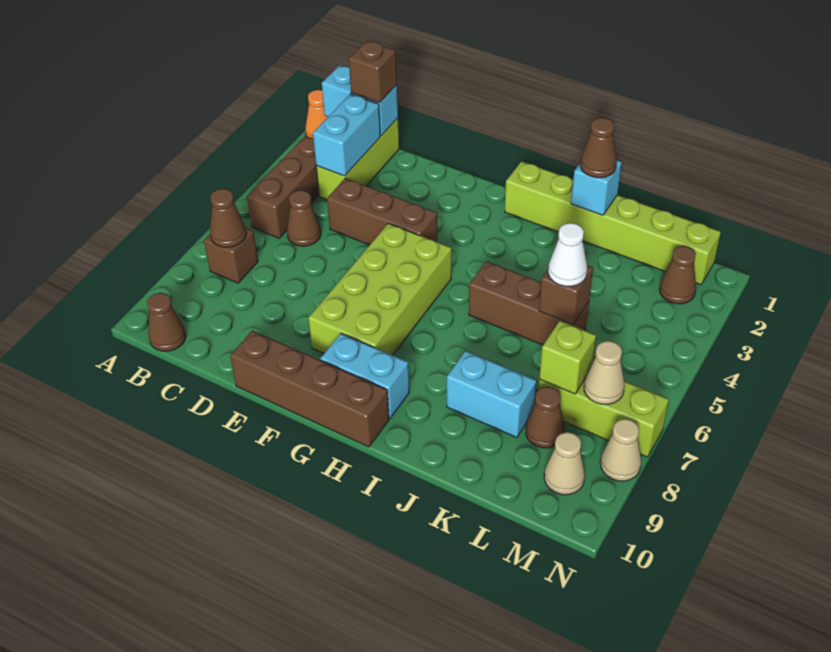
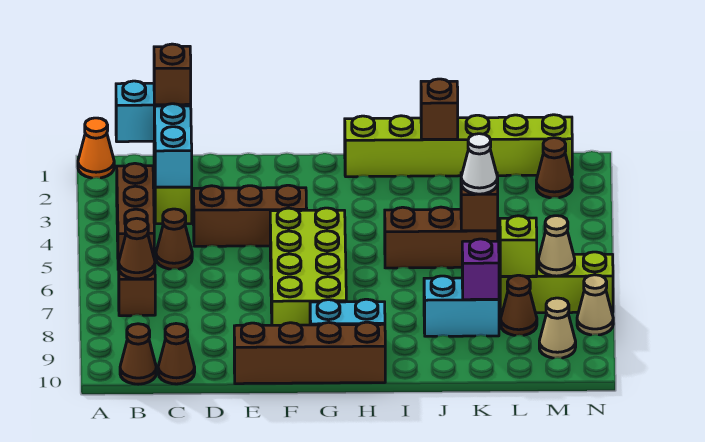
cyan 1x1 brick [571,160,622,215] -> brown 1x1 brick [421,79,458,139]
brown 1x1 cone [580,117,617,178] -> brown 1x1 cone moved to [158,324,195,384]
none -> purple 1x1 brick [462,239,499,300]

